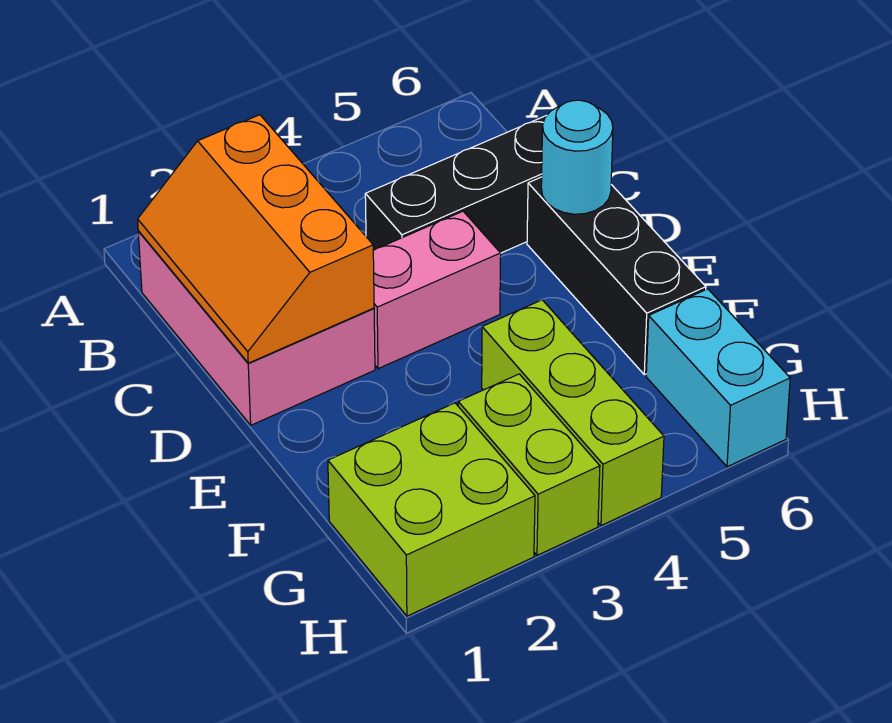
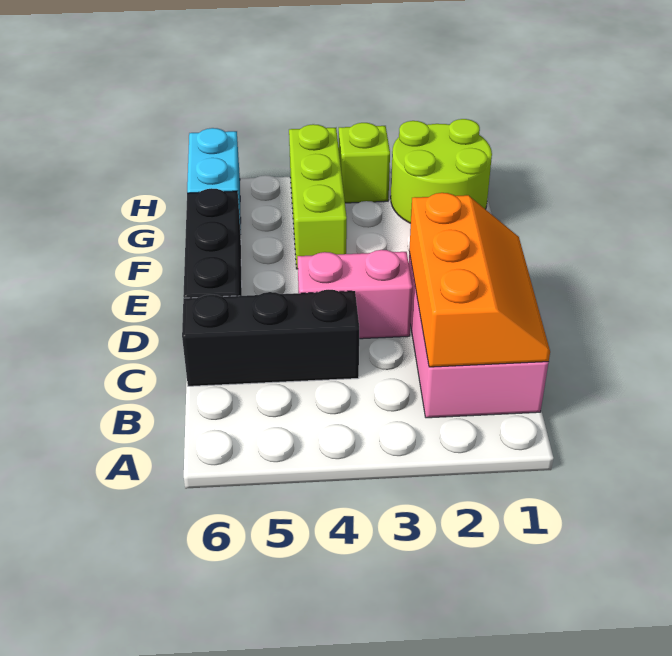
cyan 1x1 round brick [541,100,613,214] -> none
lime 2x2 brick [328,403,535,616] -> lime 2x2 round brick [391,119,492,223]
lime 1x2 brick [458,374,600,555] -> lime 1x1 brick [339,123,390,203]

